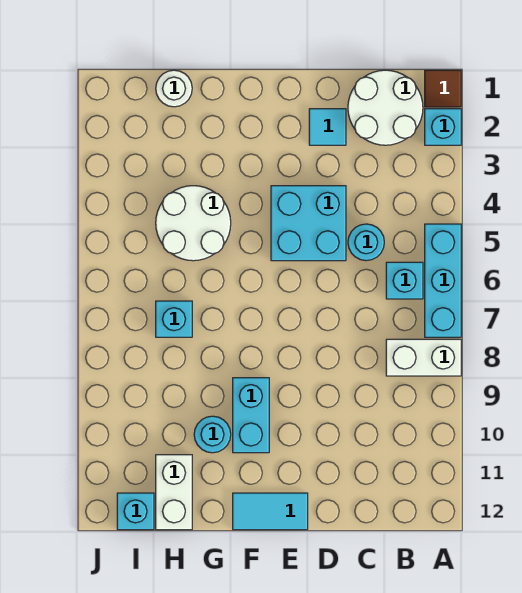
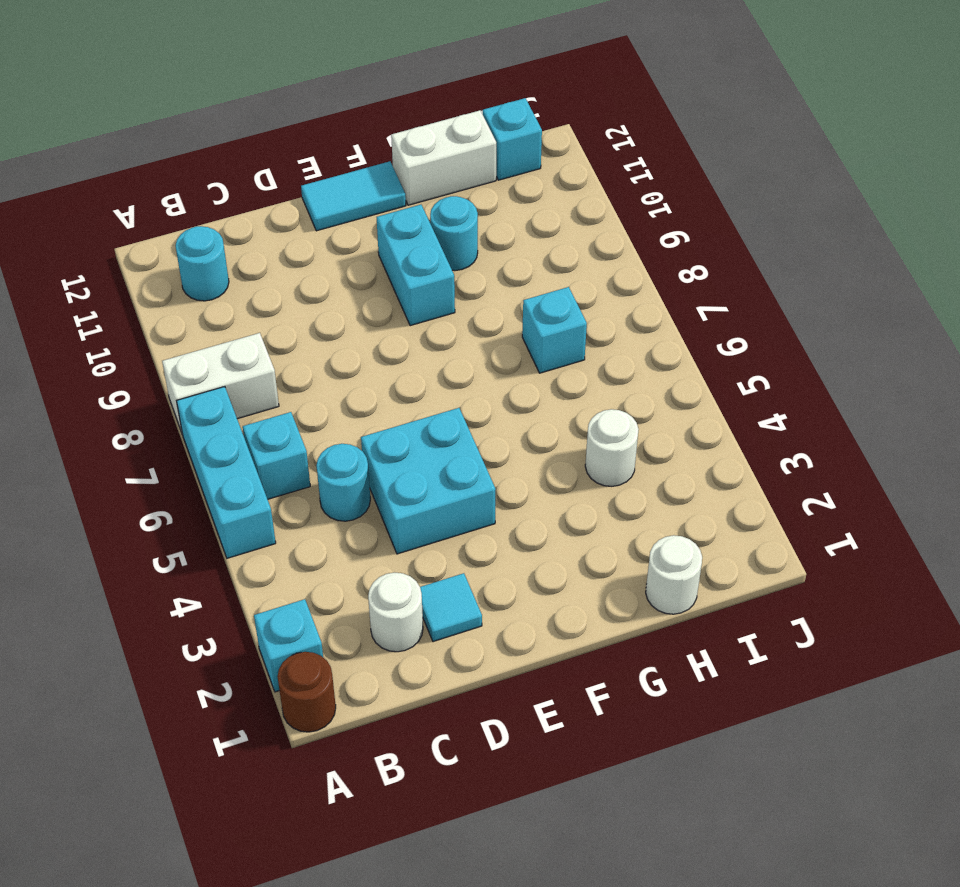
brown 1x1 tile [425,70,461,107] -> brown 1x1 round brick [277,652,336,732]
white 2x2 round brick [348,70,423,145] -> white 1x1 round brick [368,573,423,652]
none -> cyan 1x1 round brick [176,226,229,301]
white 2x2 round brick [156,186,231,261] -> white 1x1 round brick [585,409,639,486]
white 1x2 brick [156,455,192,530] -> white 1x2 brick turned to [391,110,496,205]

